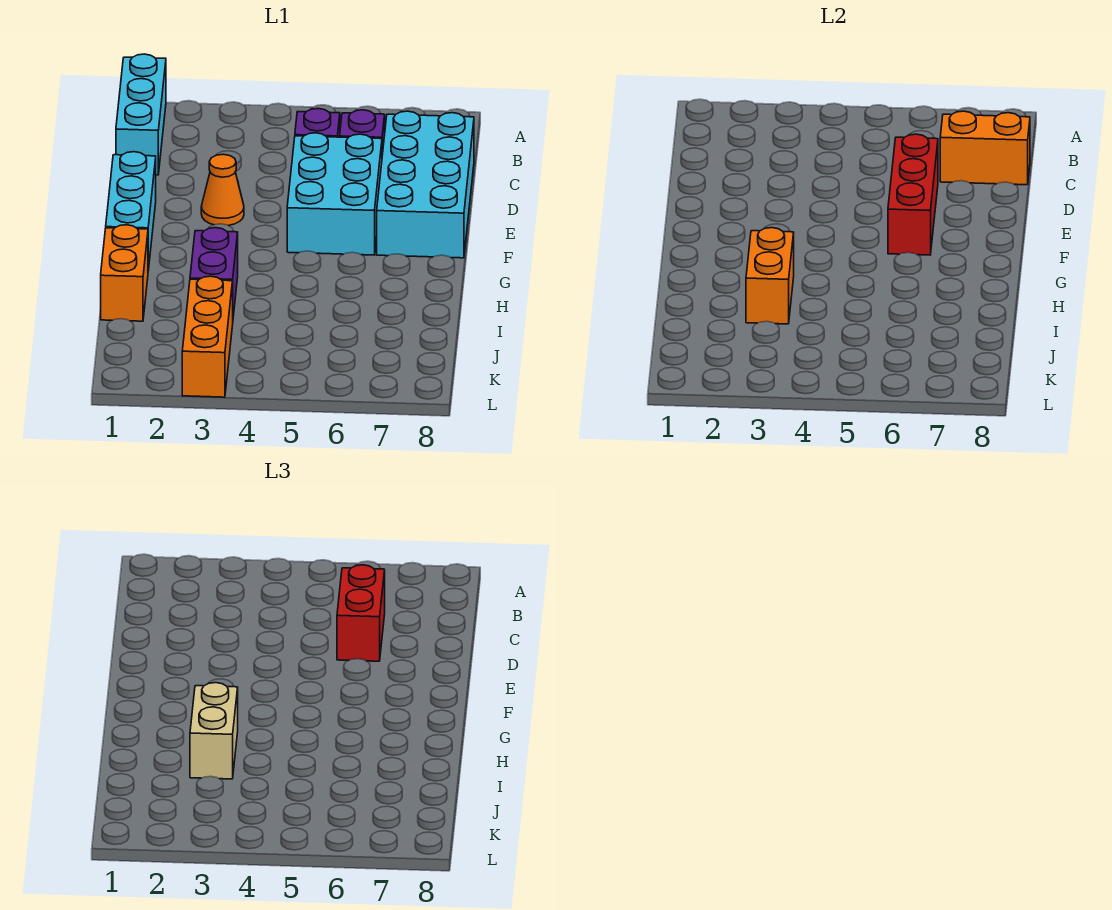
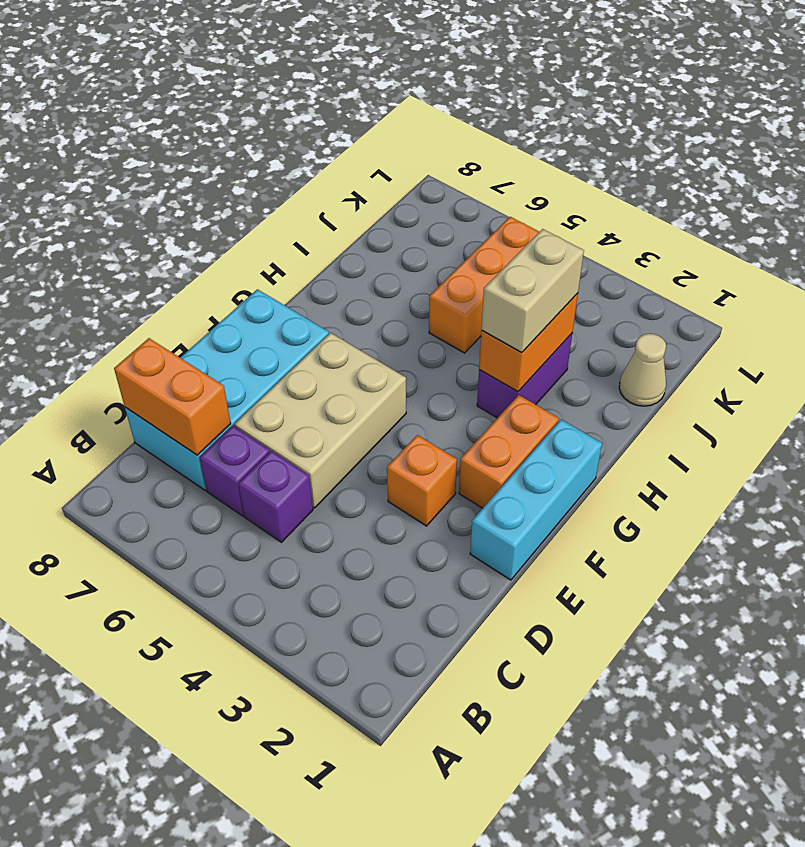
cyan 1x3 brick [116,54,166,175] -> none
red 1x2 brick [337,565,385,661] -> none
cyan 2x3 brick [287,133,382,255] -> tan 2x3 brick [234,333,406,508]
red 1x3 brick [888,134,938,255] -> none
orange 1x1 cone [201,154,244,226] -> orange 1x1 brick [387,435,457,526]
orange 1x2 brick [101,225,148,321] -> orange 1x2 brick moved to [459,395,559,508]
none -> tan 1x1 cone [619,334,666,406]
orange 1x3 brick [182,276,233,397] -> orange 1x3 brick moved to [429,217,539,353]

